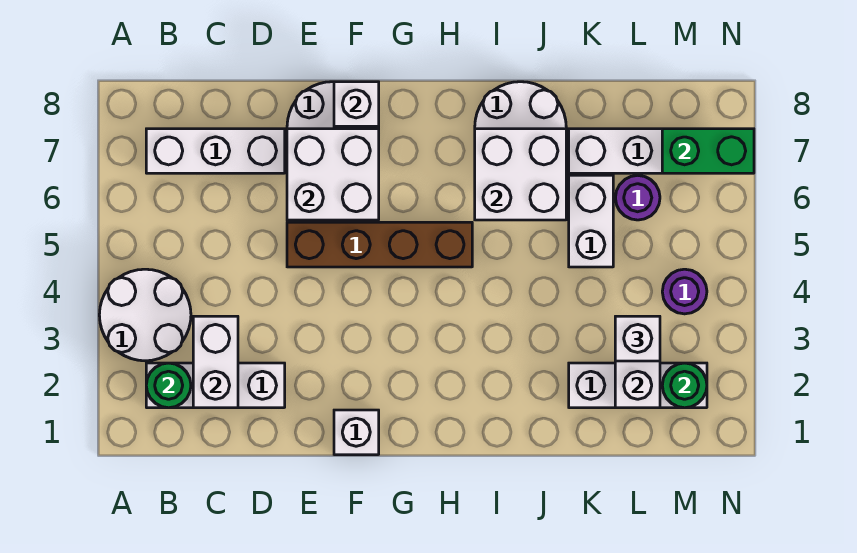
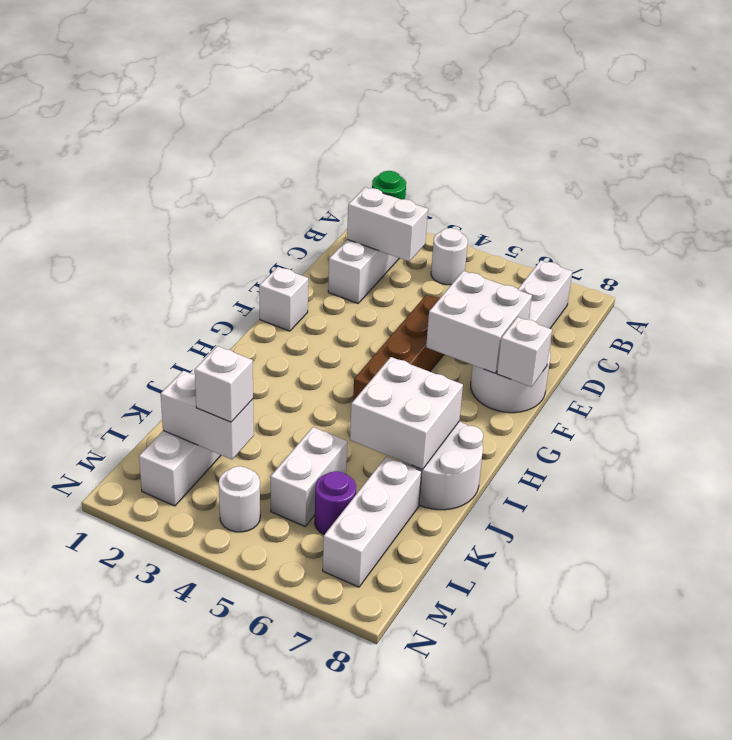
white 2x2 round brick [99,269,191,361] -> white 1x1 round brick [431,228,468,285]
white 1x2 brick [569,175,613,267] -> white 1x2 brick turned to [270,427,347,526]
green 1x1 round brick [662,363,707,408] -> none
purple 1x1 round brick [662,269,707,314] -> white 1x1 round brick [219,466,260,532]
green 1x2 brick [662,129,754,173] -> none

